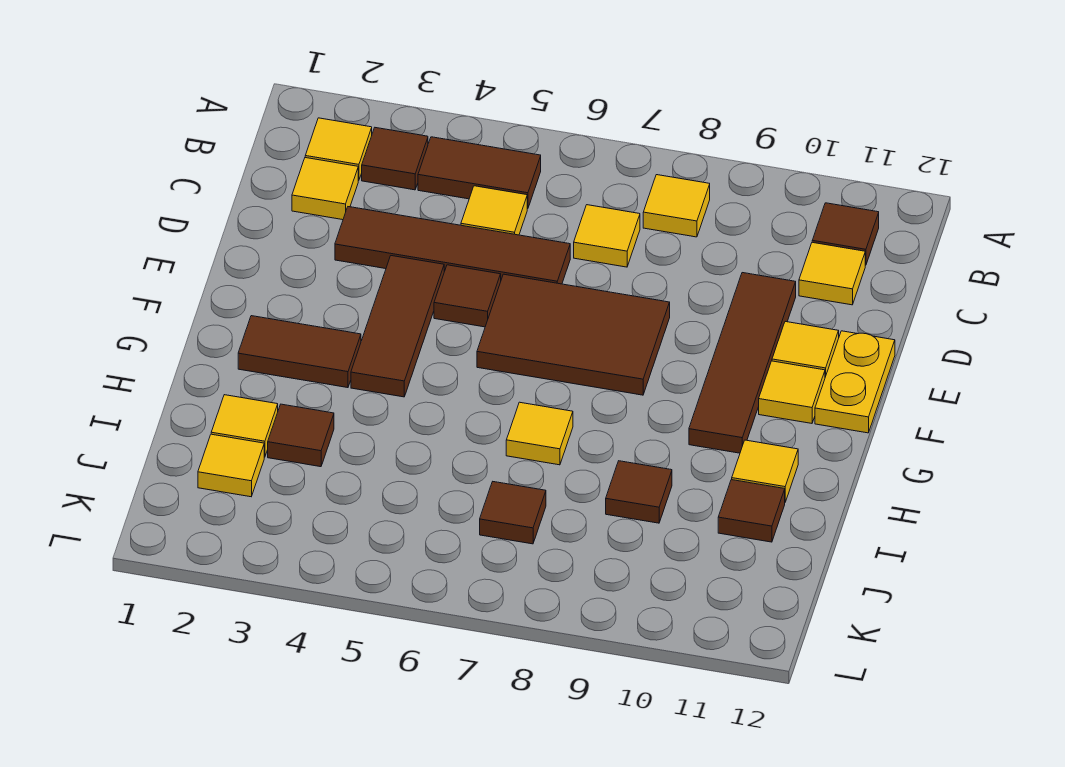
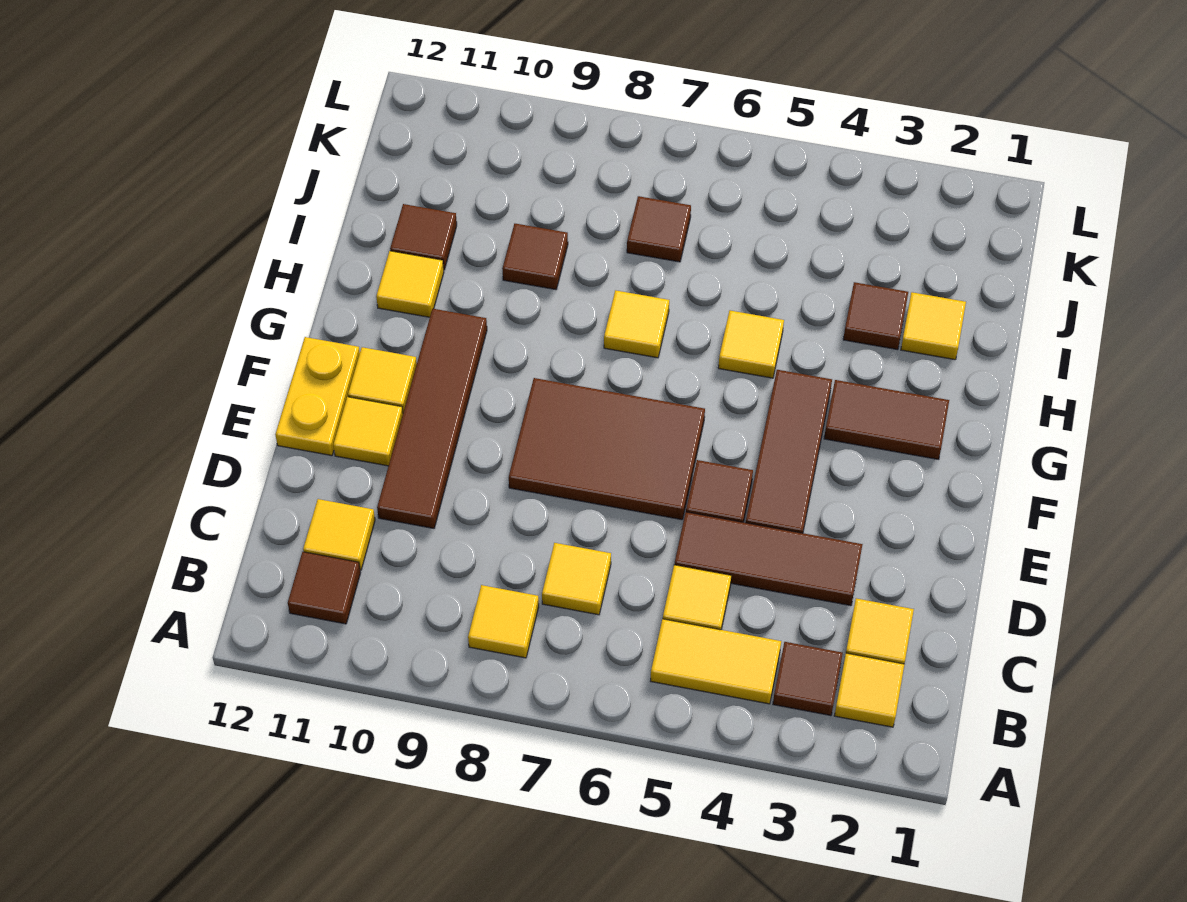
brown 1x2 tile [418,137,541,209] -> yellow 1x2 tile [651,619,781,704]
brown 1x4 tile [335,207,570,284] -> brown 1x3 tile [675,512,863,606]
yellow 1x1 tile [198,434,264,497] -> yellow 1x1 tile moved to [718,311,784,378]

